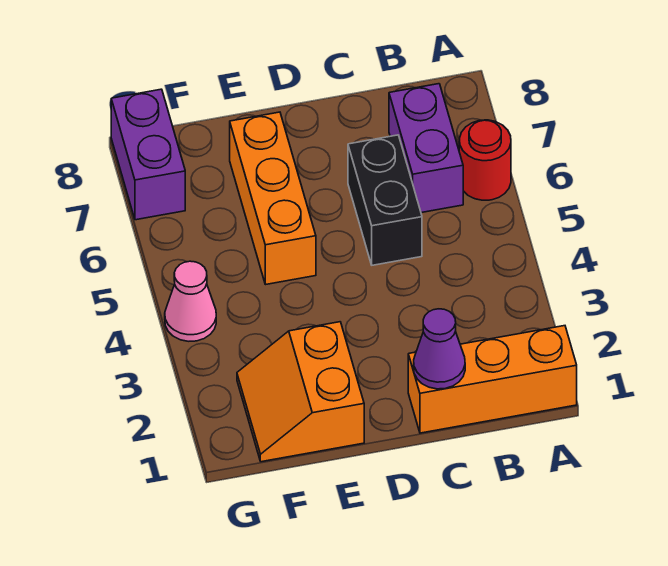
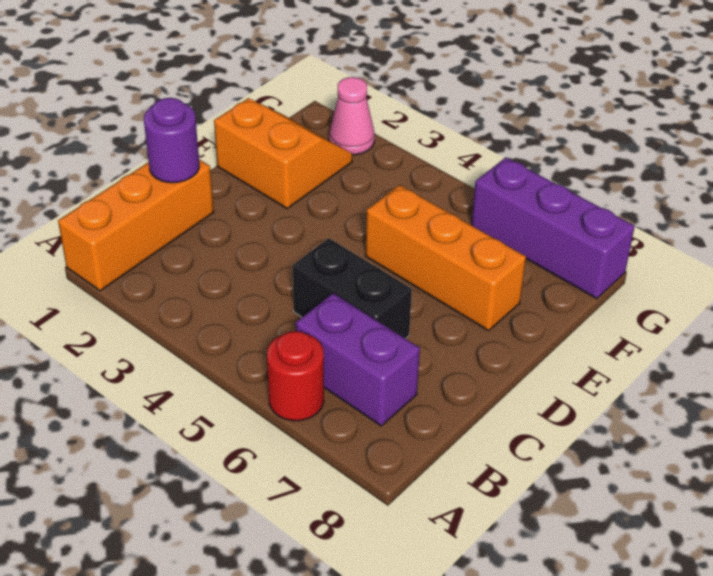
purple 1x1 cone [414,309,465,389] -> purple 1x1 round brick [144,98,199,183]
pink 1x1 cone [165,261,216,341] -> pink 1x1 cone moved to [329,77,375,155]
purple 1x2 brick [111,89,185,220] -> purple 1x3 brick [471,157,635,299]

